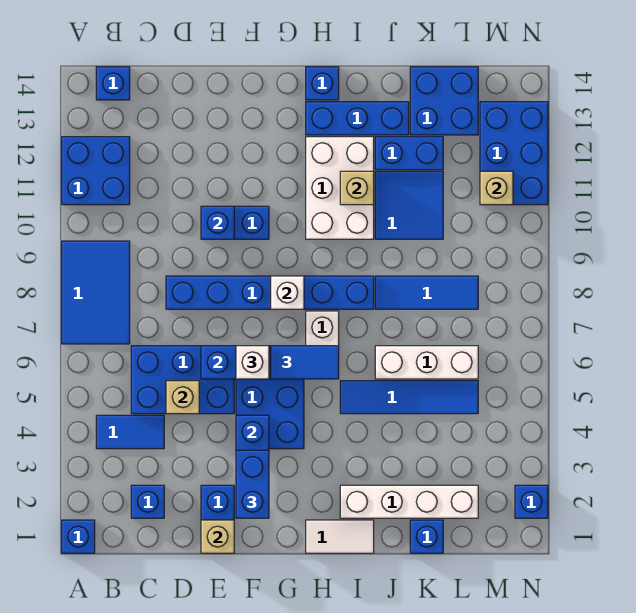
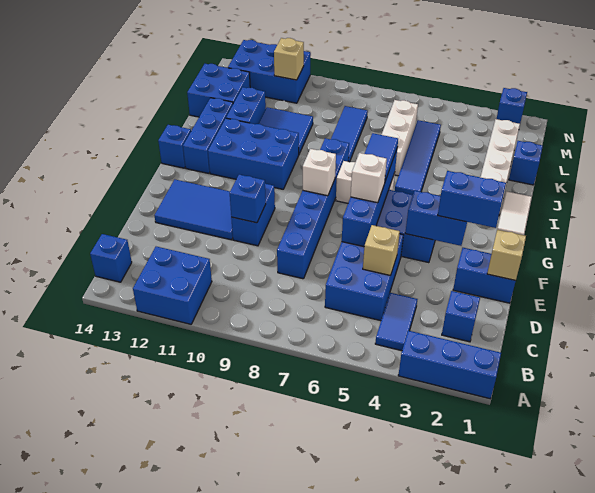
blue 1x1 brick [62,520,95,553] -> blue 1x3 brick [398,331,501,399]
blue 2x3 tile [62,241,130,344] -> blue 2x3 tile moved to [154,180,233,240]
white 2x3 brick [306,137,374,239] -> blue 2x3 brick [208,118,299,189]
tan 1x1 brick [340,171,374,205] -> none

